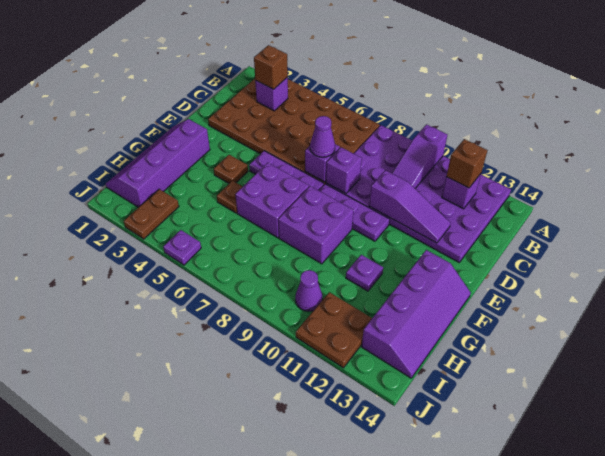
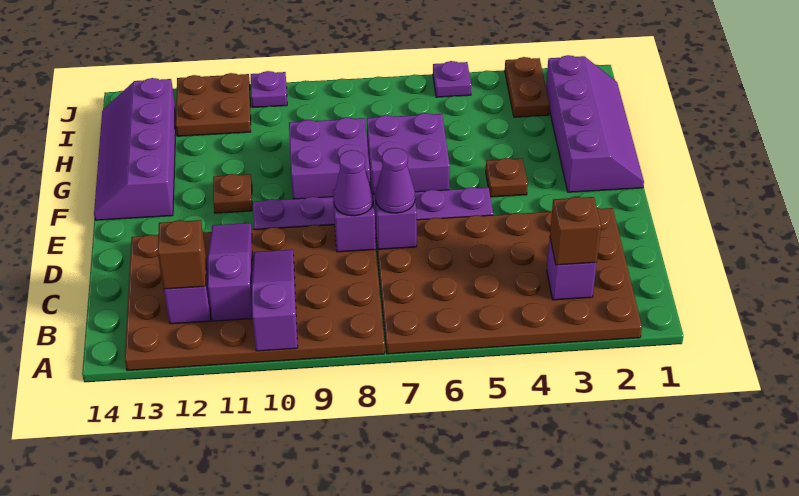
purple 4x6 plate [326,125,511,262] -> brown 4x6 plate [125,225,385,371]
purple 1x3 slope [369,170,451,243] -> purple 1x3 slope turned to [208,223,253,321]
brown 1x1 plate [217,181,243,213] -> brown 1x1 plate moved to [213,174,252,213]
purple 1x1 plate [346,255,383,291] -> purple 1x1 plate moved to [251,71,287,108]
purple 1x1 cone [295,270,323,311] -> purple 1x1 cone moved to [334,150,373,216]

